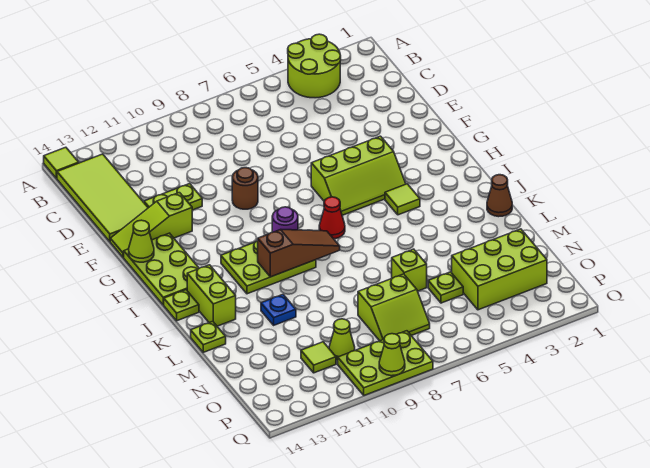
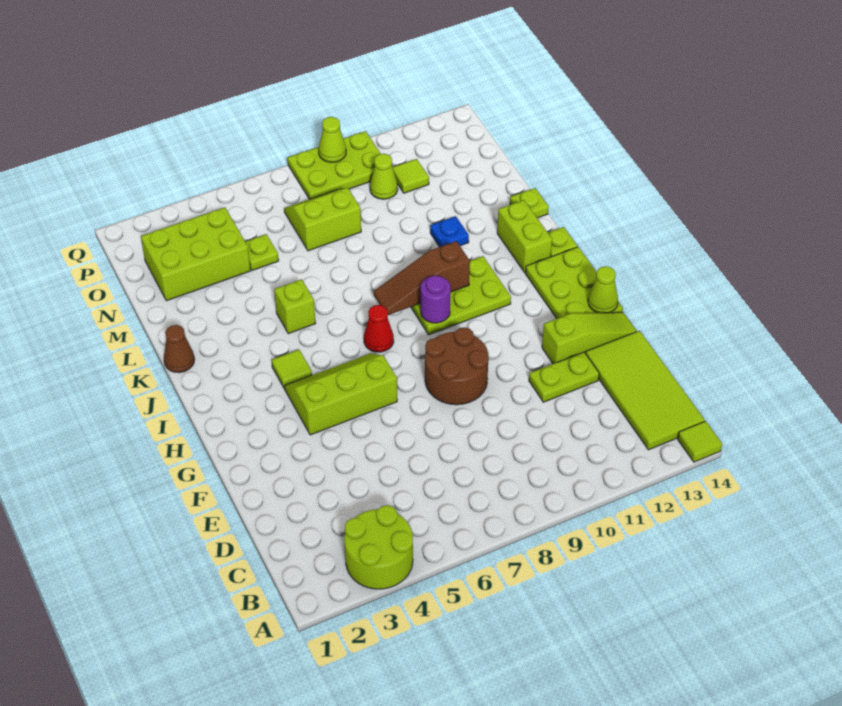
brown 1x1 round brick [232,168,258,209] -> brown 2x2 round brick [425,327,489,405]
lime 1x1 brick [392,249,427,291] -> lime 1x1 brick moved to [274,279,316,334]

